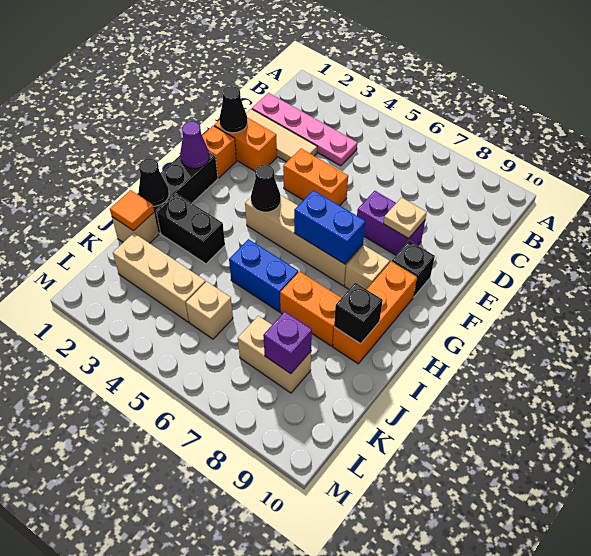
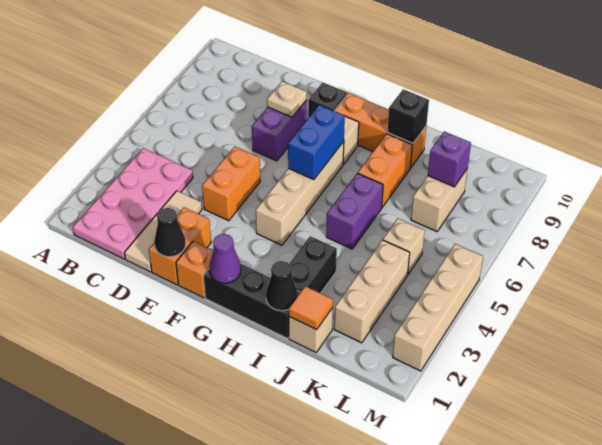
pink 1x4 plate [252,93,357,166] -> pink 2x4 plate [73,148,193,259]
black 1x1 cone [251,165,281,212] -> none
blue 1x2 brick [229,239,298,312] -> purple 1x2 brick [326,173,383,249]
none -> tan 1x4 brick [393,244,483,371]

